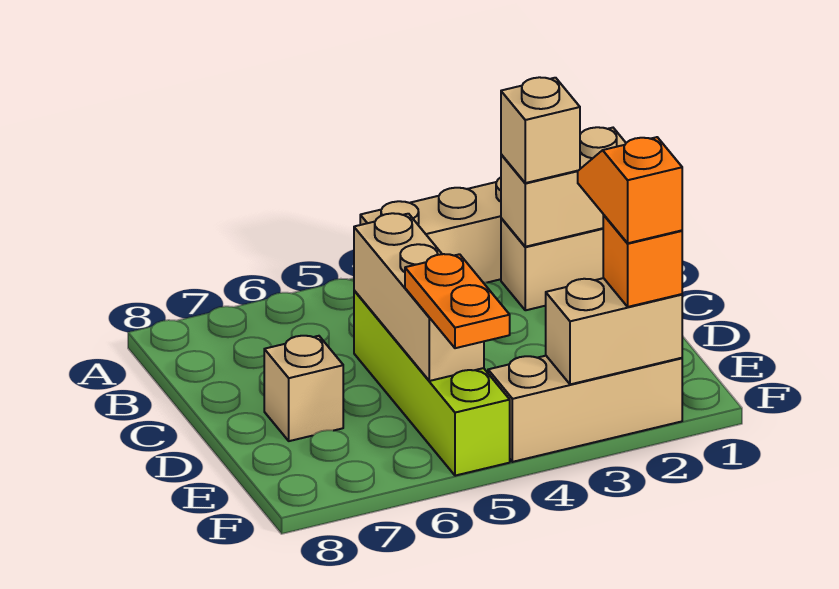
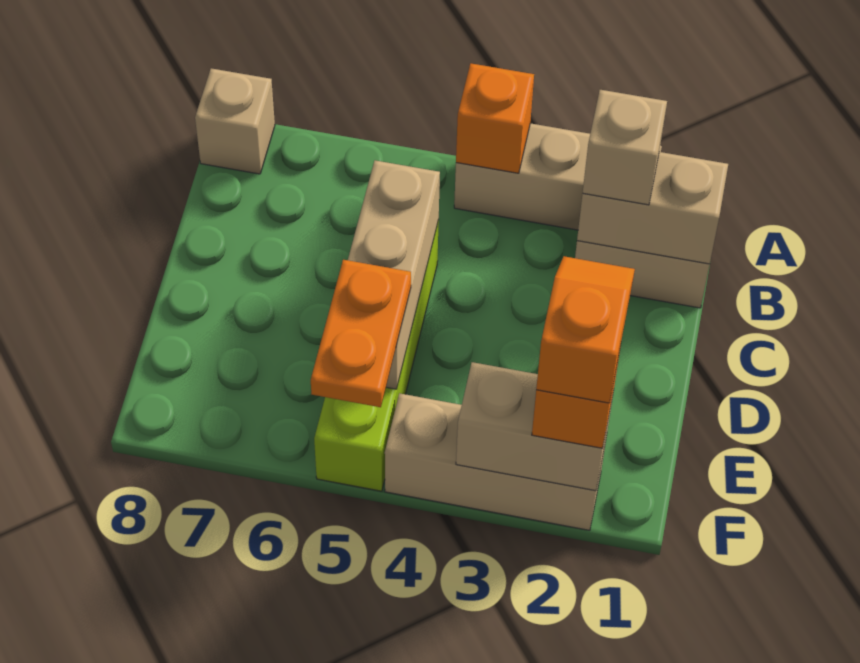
none -> orange 1x1 brick [456,63,534,173]
tan 1x1 brick [264,336,343,441] -> tan 1x1 brick moved to [195,68,275,174]

